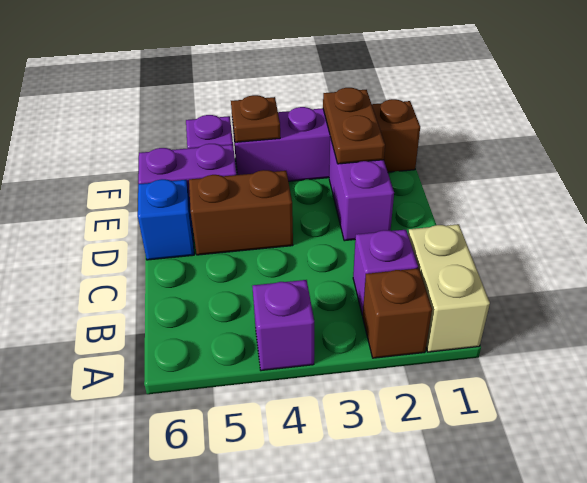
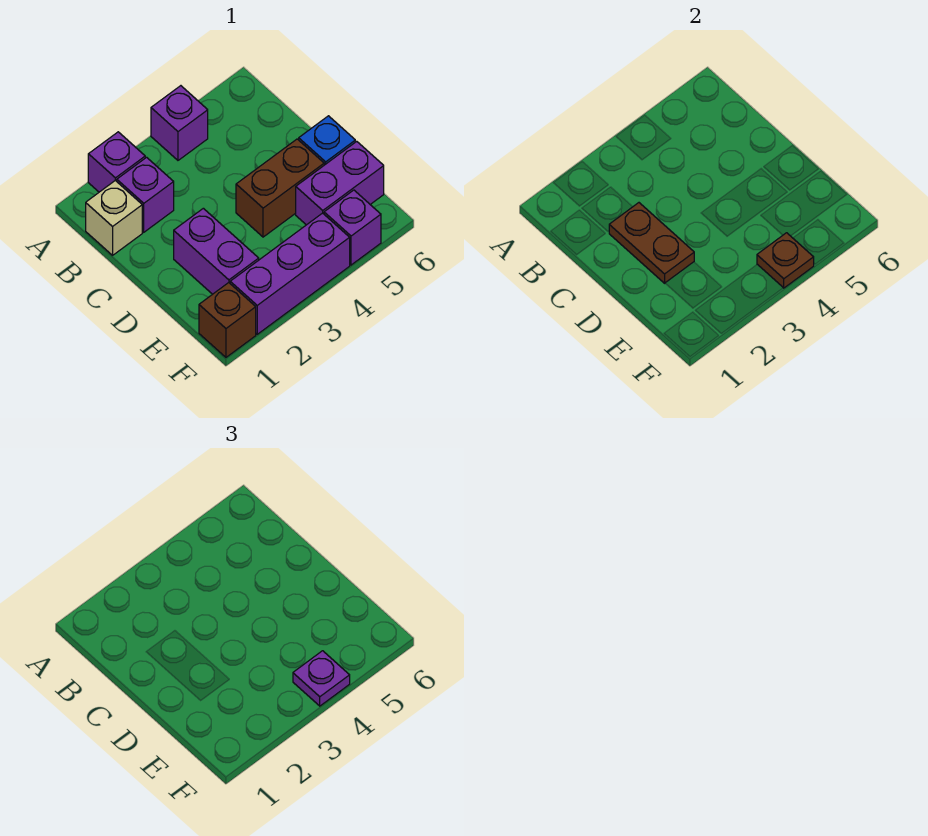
tan 1x2 brick [408,224,490,352] -> tan 1x1 brick [86,181,142,255]
brown 1x1 brick [363,268,432,358] -> purple 1x1 brick [88,132,145,192]
brown 1x2 plate [323,88,385,164] -> brown 1x2 plate moved to [609,203,694,283]
none -> purple 1x1 plate [293,651,350,706]

